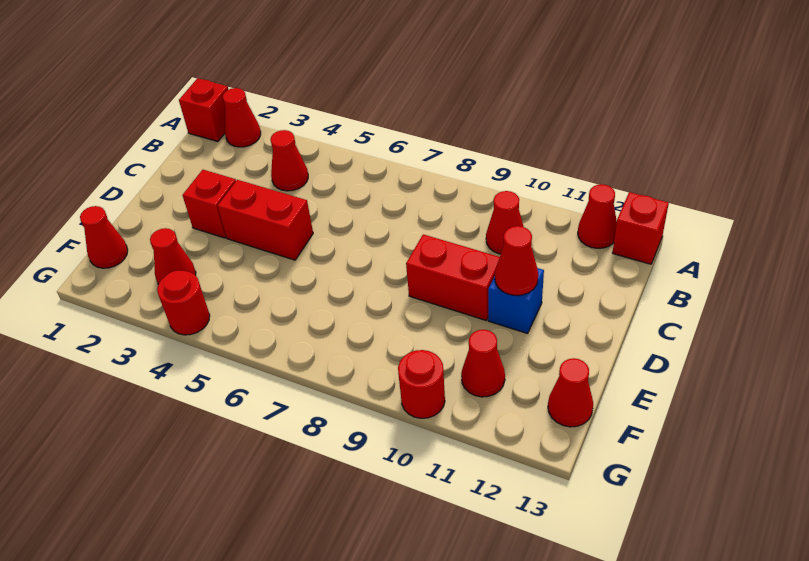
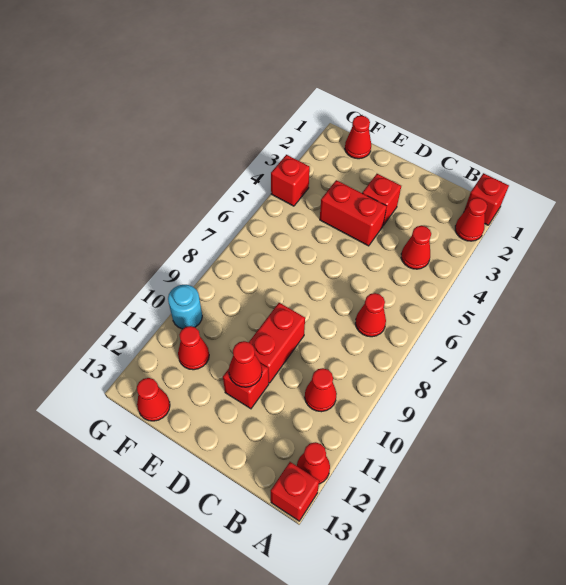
red 1x2 brick [218,180,313,260] -> red 1x2 brick turned to [320,180,387,246]
blue 1x1 brick [488,268,544,333] -> red 1x1 brick [223,364,269,409]
red 1x1 cone [150,228,196,284] -> red 1x1 cone moved to [355,293,386,337]
red 1x1 round brick [157,271,210,335] -> red 1x1 brick [271,155,310,206]
red 1x1 round brick [398,350,445,418] -> cyan 1x1 round brick [168,285,202,329]

